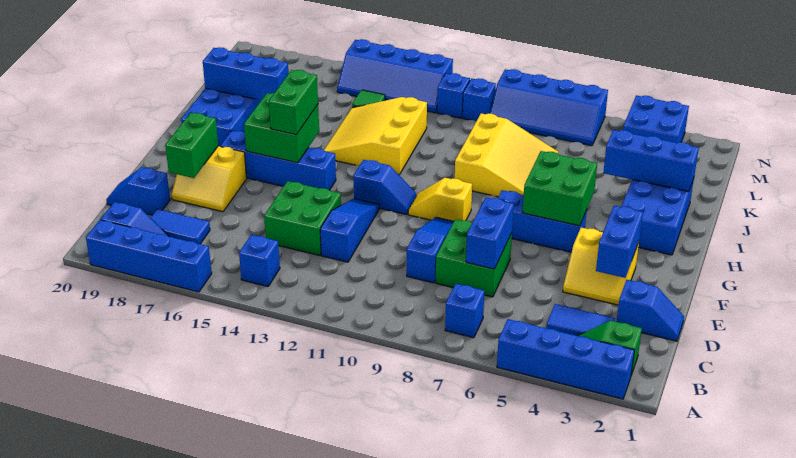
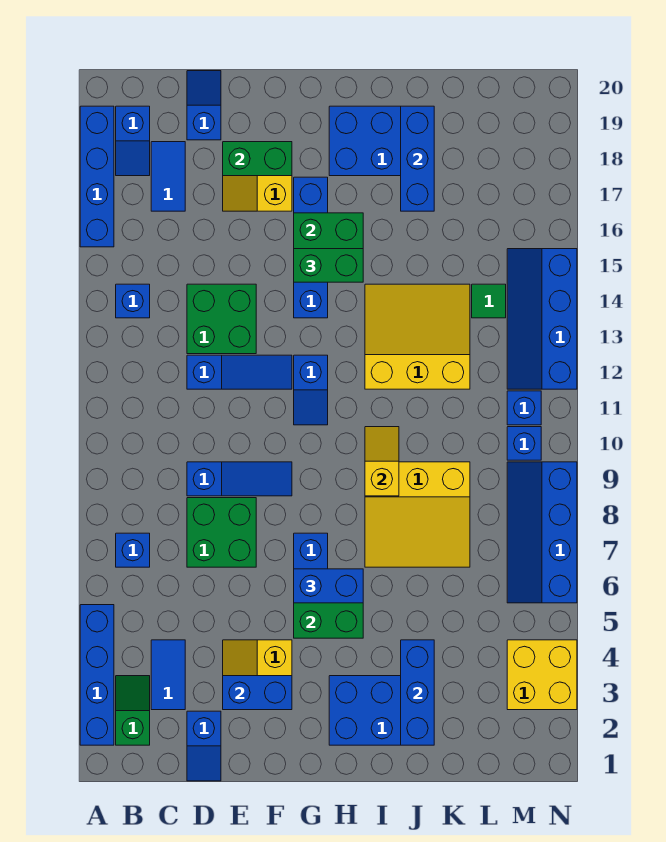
blue 1x2 brick [466,197,514,269] -> blue 1x2 brick moved to [294,569,363,603]
yellow 1x2 slope [408,178,472,221] -> yellow 1x2 slope moved to [365,427,399,496]
blue 2x2 brick [623,95,689,143] -> yellow 2x2 brick [507,640,577,710]

